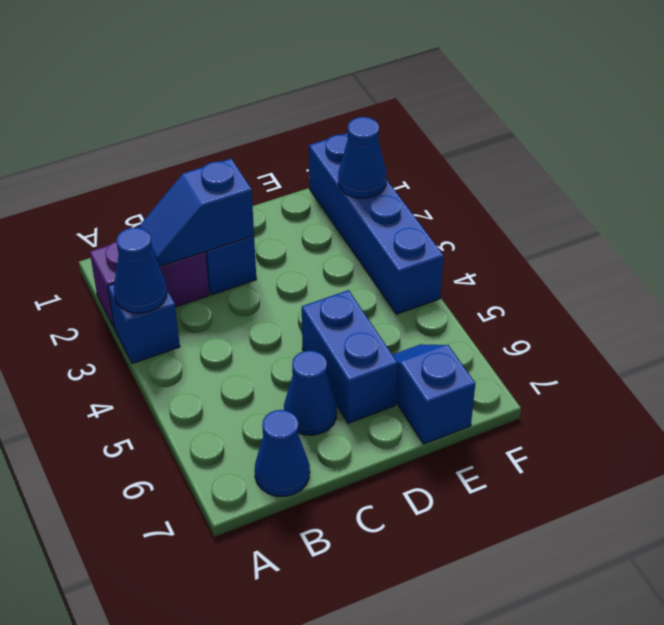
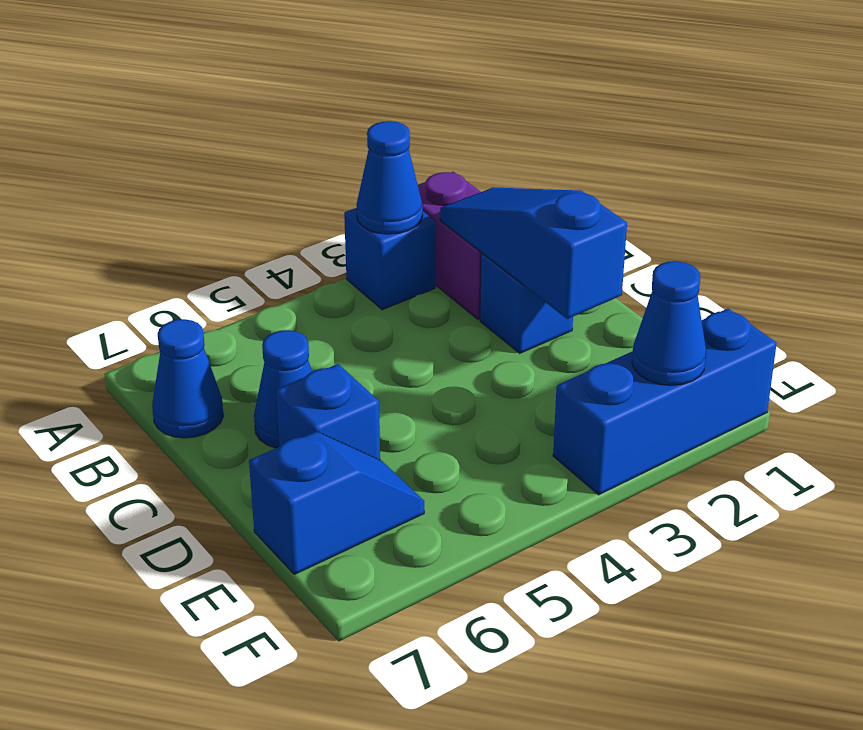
blue 1x2 slope [139,158,254,267] -> blue 1x3 slope [440,187,627,319]
blue 1x2 brick [302,290,398,423] -> blue 1x1 brick [276,364,380,460]
blue 1x4 brick [309,133,444,314] -> blue 1x3 brick [553,308,777,495]

